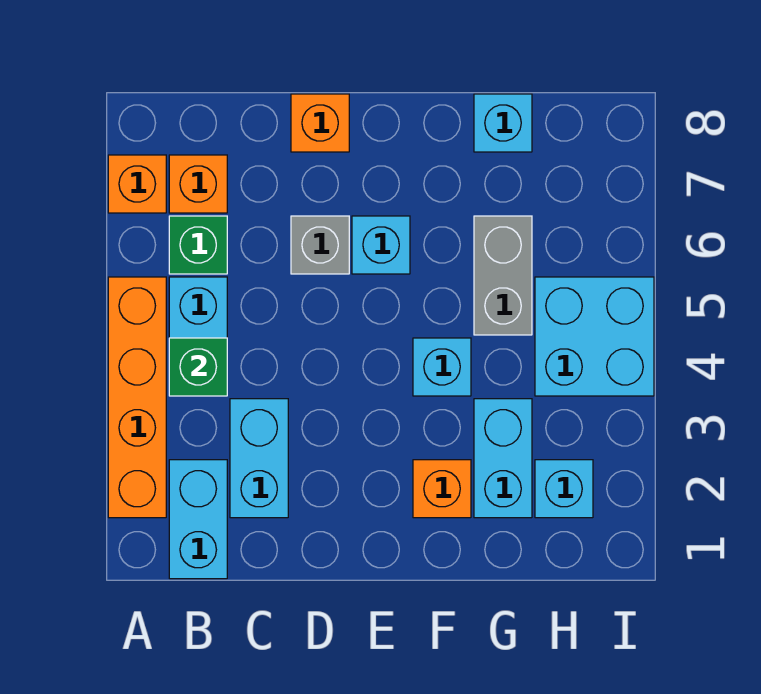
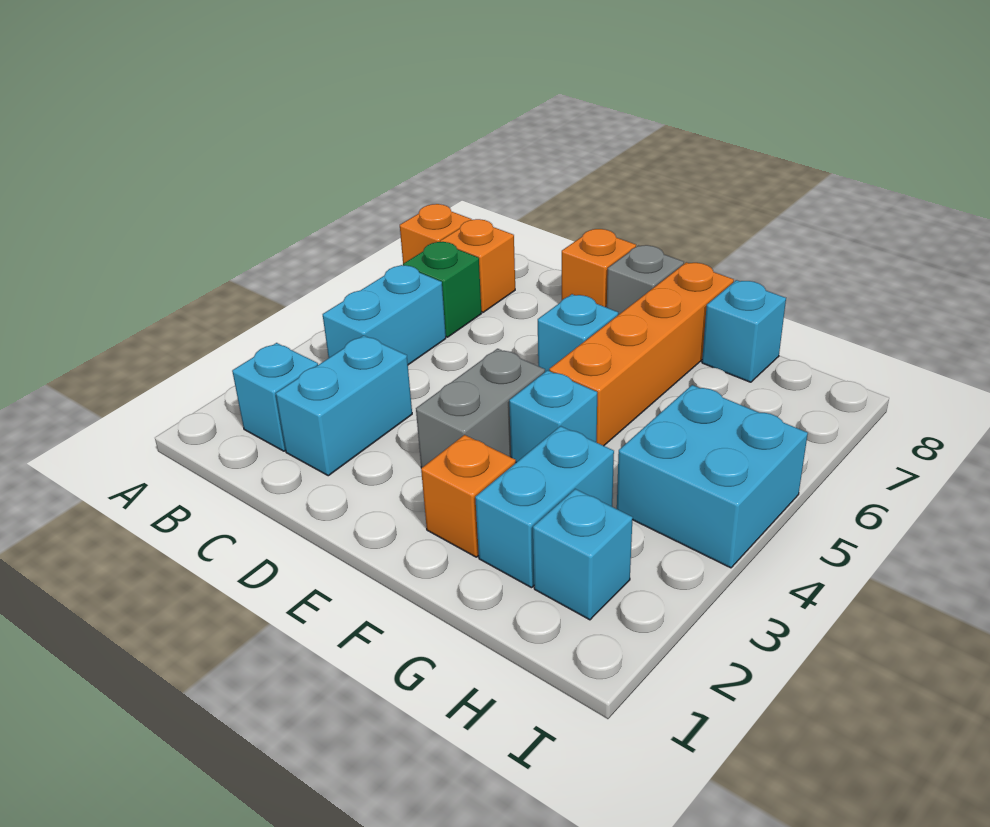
orange 1x4 brick [108,277,166,518] -> orange 1x4 brick moved to [549,262,734,446]
cyan 1x2 brick [169,460,227,579] -> cyan 1x1 brick [232,343,318,451]
green 1x1 brick [169,338,227,396] -> none
grey 1x1 brick [291,216,349,274] -> grey 1x1 brick moved to [607,245,684,315]
grey 1x2 brick [474,216,532,335] -> grey 1x2 brick moved to [416,349,545,468]

